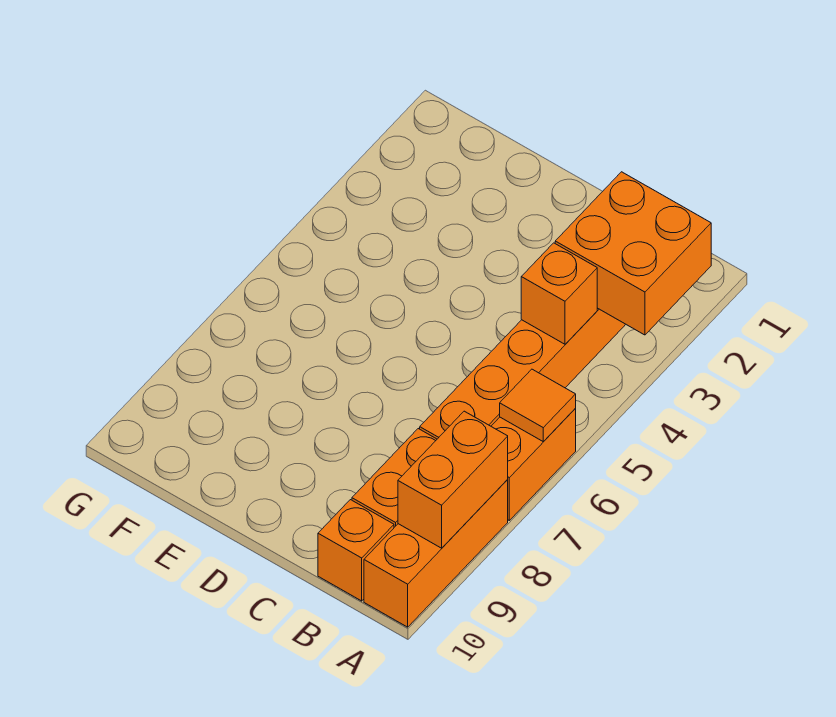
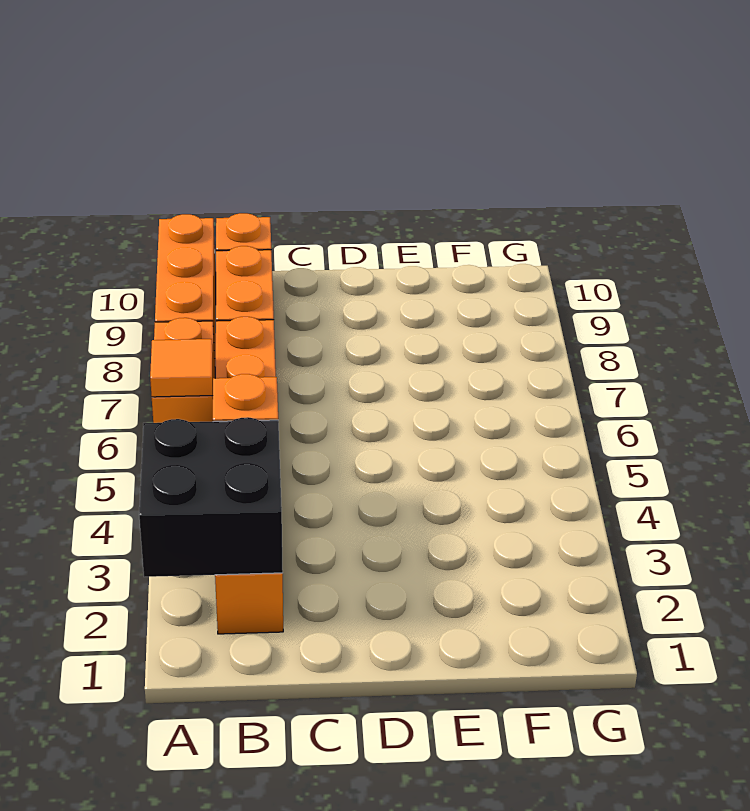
orange 2x2 brick [555,172,711,335] -> black 2x2 brick [139,417,283,577]
orange 1x2 brick [398,411,508,548] -> none

